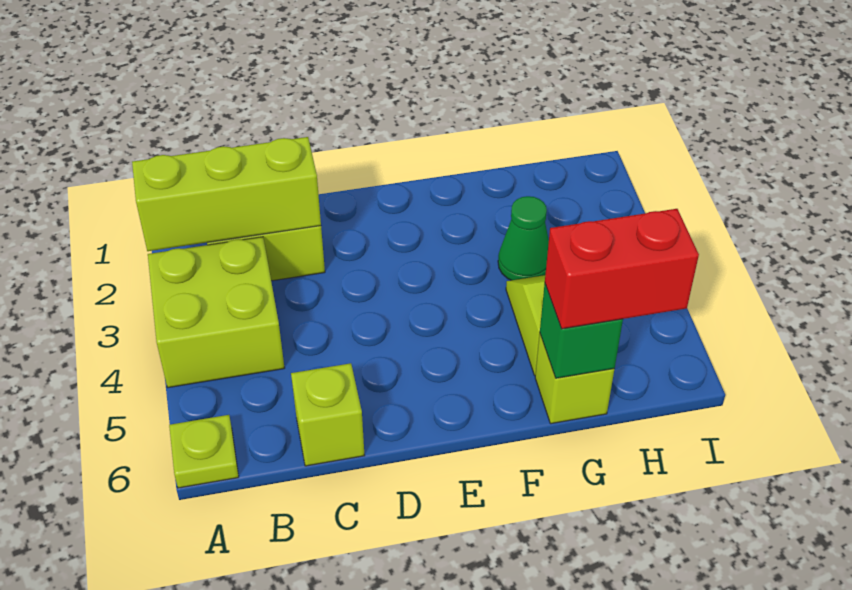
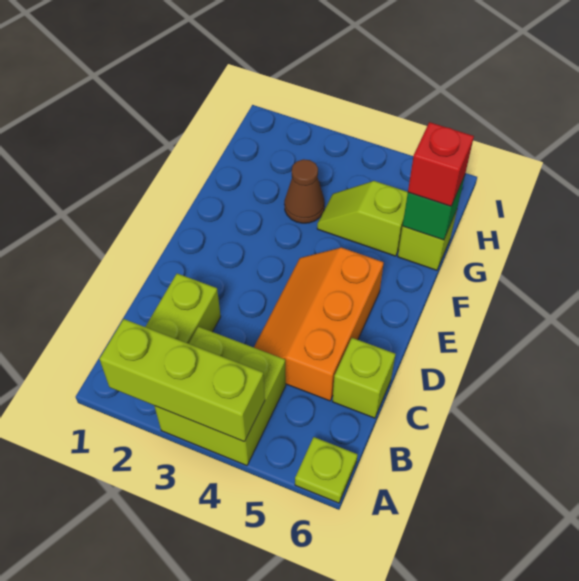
lime 1x3 brick [132,137,321,251] -> lime 1x3 brick turned to [99,319,265,442]
none -> orange 2x3 slope [254,248,384,401]
green 1x1 cone [498,196,549,280] -> brown 1x1 cone [284,159,325,223]
red 1x2 brick [545,209,699,329] -> red 1x1 brick [408,122,474,206]

